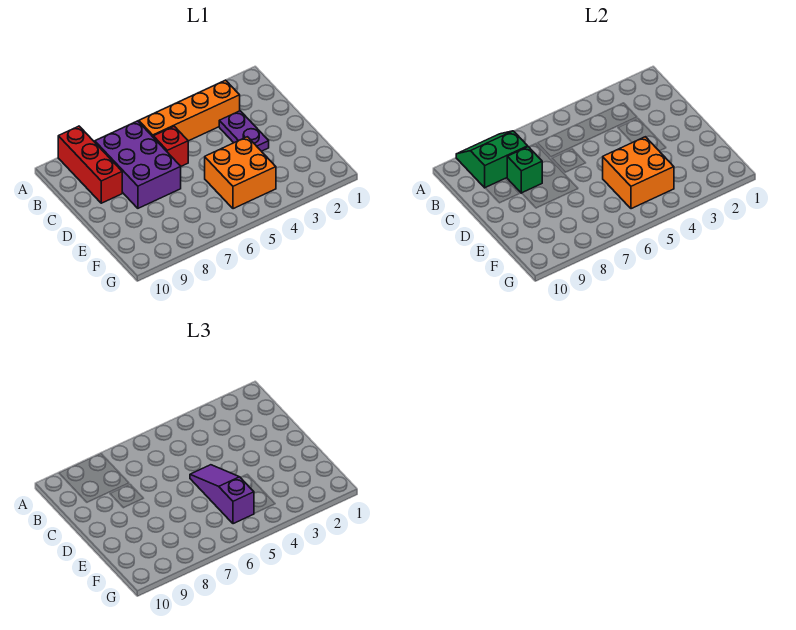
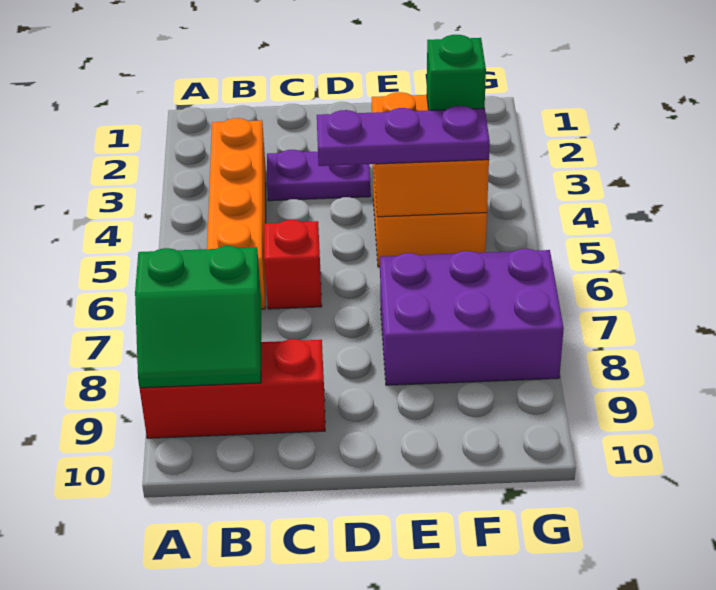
green 2x2 slope [456,131,528,188] -> green 2x2 slope turned to [135,246,261,388]
purple 2x3 brick [95,121,181,208] -> purple 2x3 brick moved to [380,249,564,385]
green 1x1 brick [507,147,542,193] -> green 1x1 brick moved to [427,35,486,110]
purple 1x3 slope [190,465,254,524] -> purple 1x3 plate [317,106,490,166]

